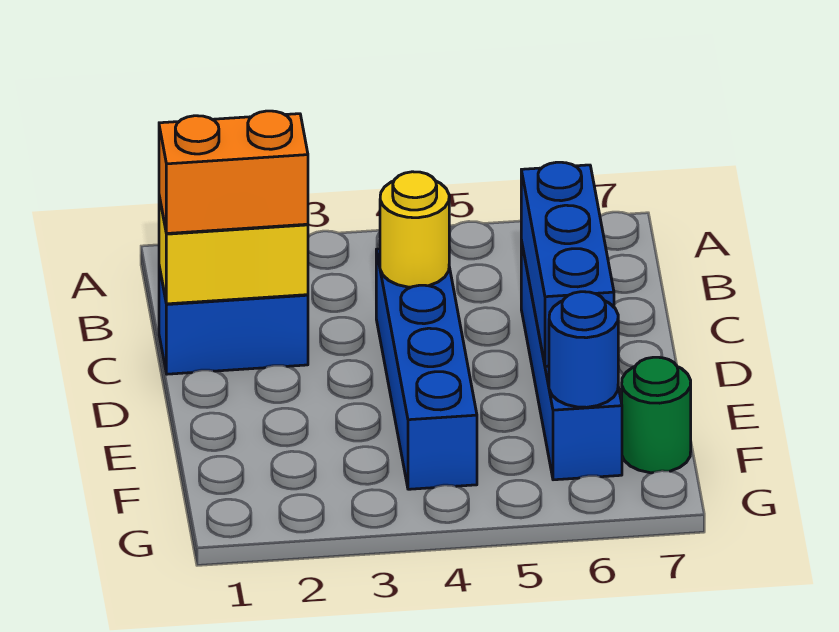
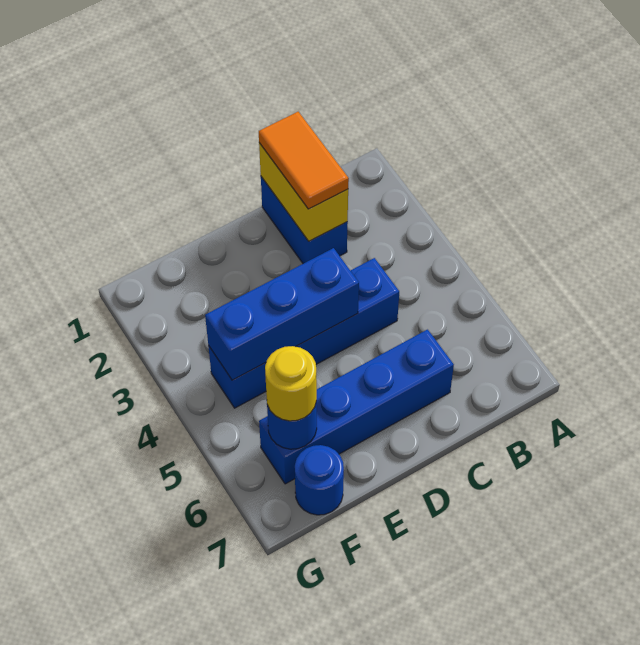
orange 1x2 brick [159,111,308,234] -> orange 1x2 tile [259,112,349,209]
yellow 1x1 round brick [380,172,449,287] -> yellow 1x1 round brick moved to [265,346,317,421]
blue 1x3 brick [521,162,614,366] -> blue 1x3 brick moved to [205,248,359,380]
green 1x1 round brick [622,357,691,473] -> blue 1x1 round brick [295,445,344,515]

